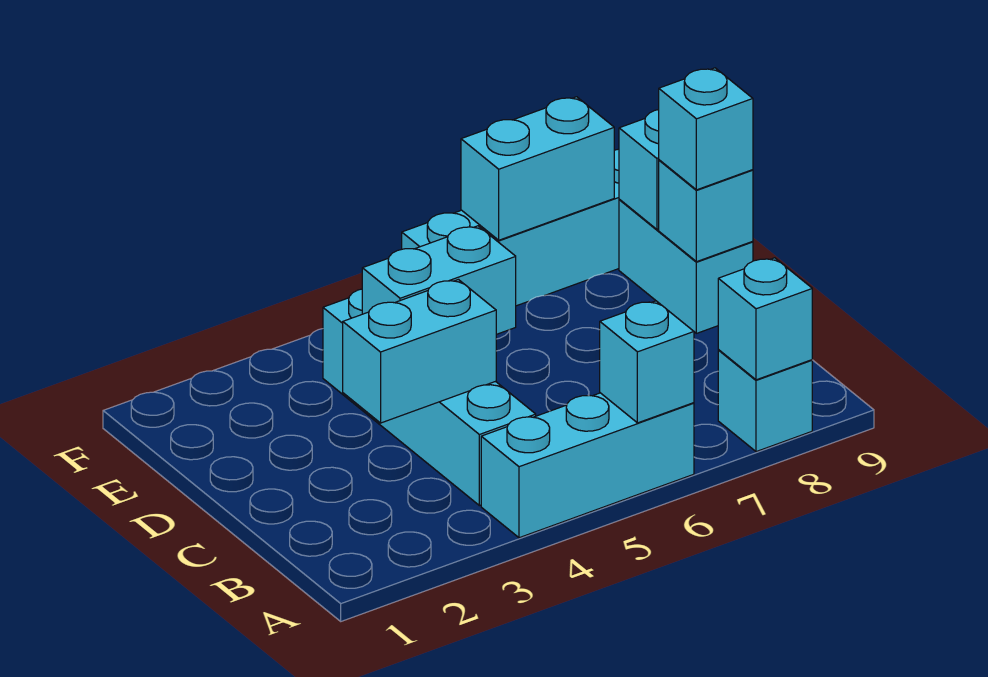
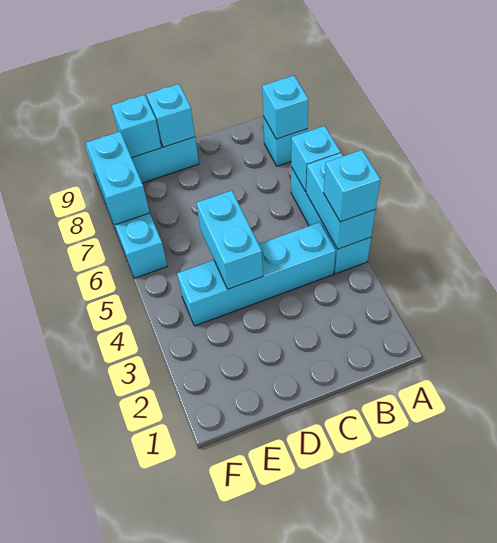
cyan 1x2 brick [343,280,496,423] -> cyan 1x2 brick moved to [306,153,376,249]
cyan 1x1 brick [659,68,753,190] -> cyan 1x1 brick moved to [324,150,380,222]

